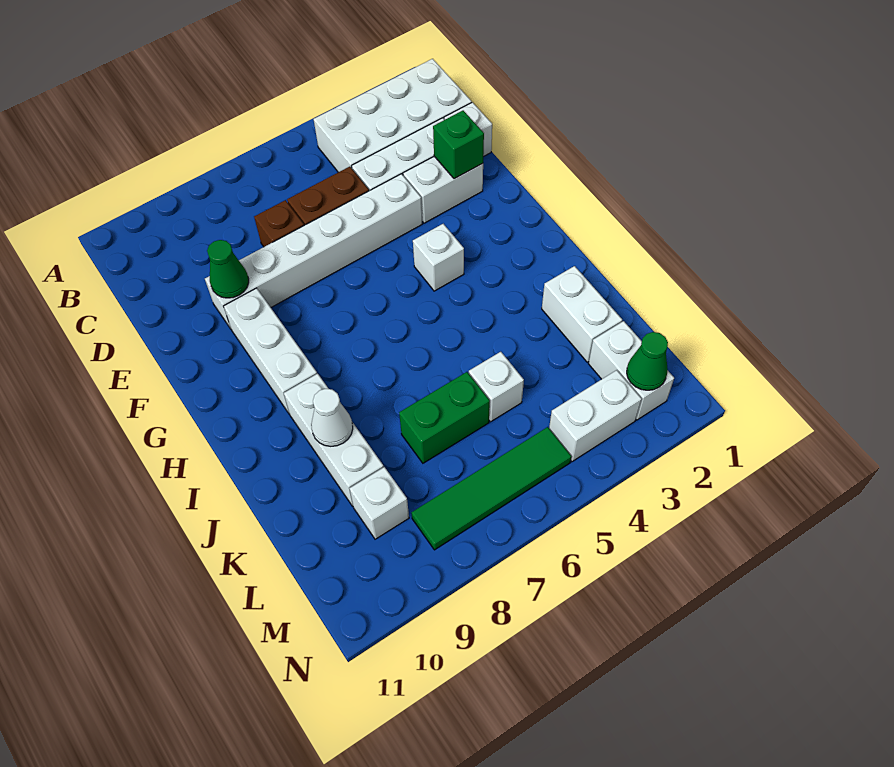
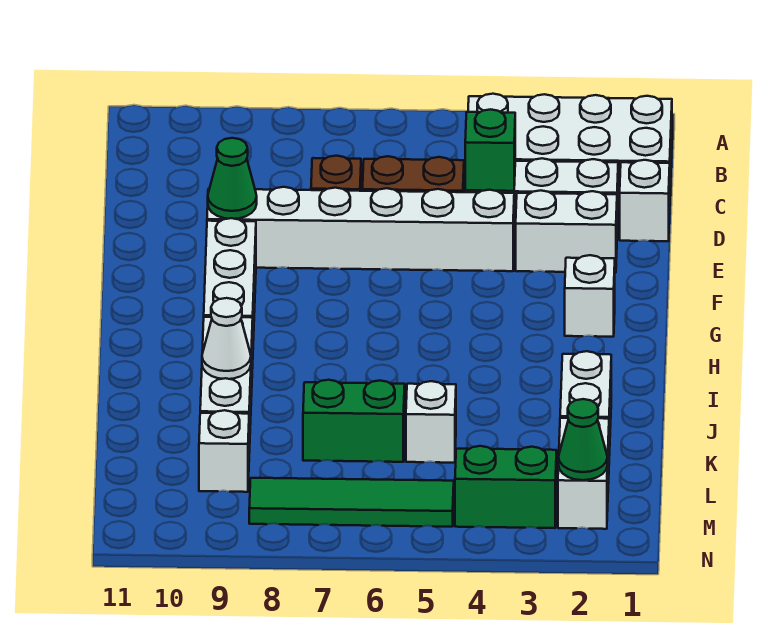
green 1x1 brick [433,111,484,179] -> green 1x1 brick moved to [465,109,515,191]
white 1x1 brick [413,224,464,291] -> white 1x1 brick moved to [565,255,615,337]
white 1x2 brick [549,370,642,462] -> green 1x2 brick [455,446,557,528]

